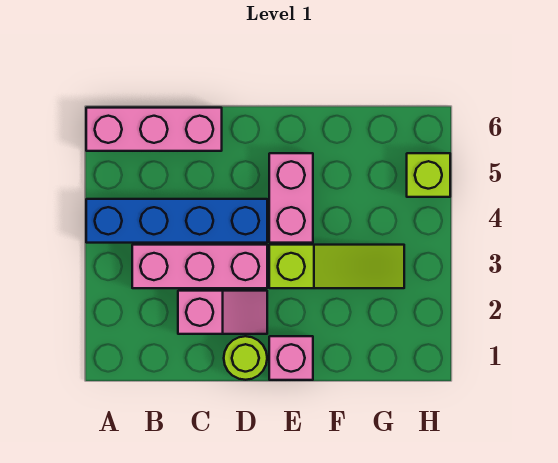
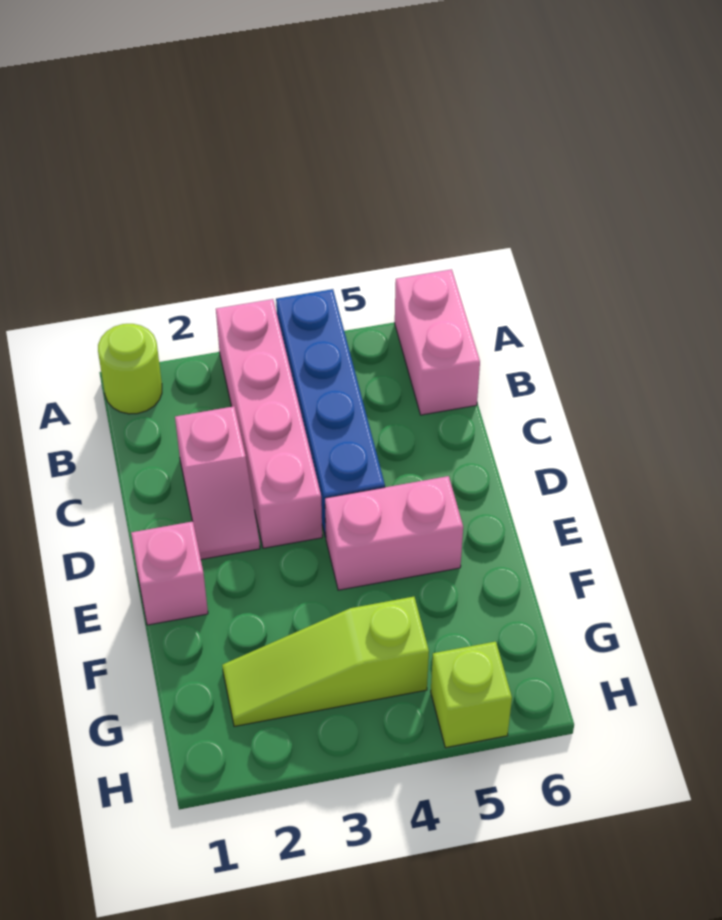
pink 1x3 brick [86,108,222,151] -> pink 1x2 brick [395,269,480,415]
pink 1x3 brick [132,245,267,288] -> pink 1x4 brick [216,299,322,548]
lime 1x1 round brick [224,336,267,380] -> lime 1x1 round brick moved to [98,324,162,414]
lime 1x3 slope [269,245,404,288] -> lime 1x3 slope turned to [222,597,429,726]

